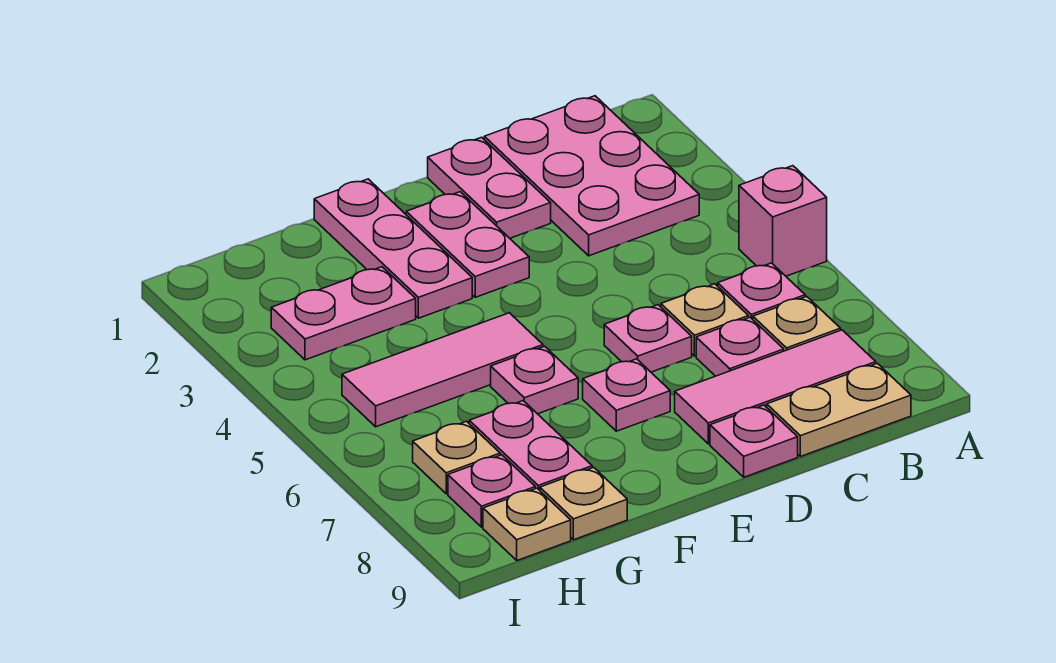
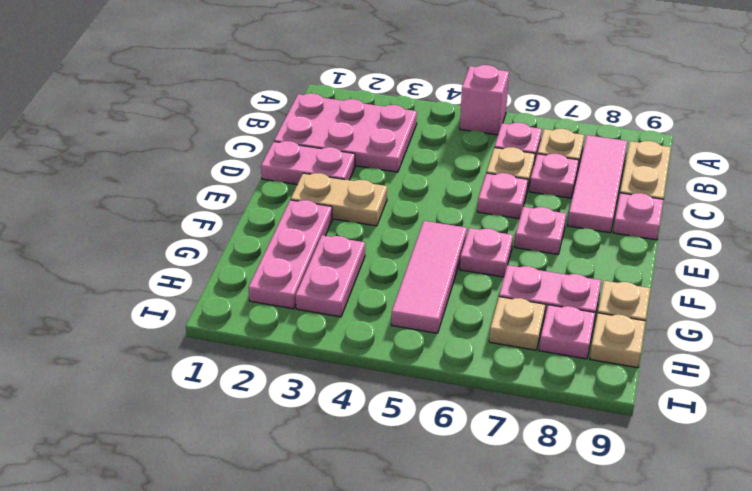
pink 1x2 plate [406,192,529,297] -> tan 1x2 plate [291,173,387,226]
pink 1x3 plate [314,179,472,318] -> pink 1x3 plate turned to [248,200,332,309]

